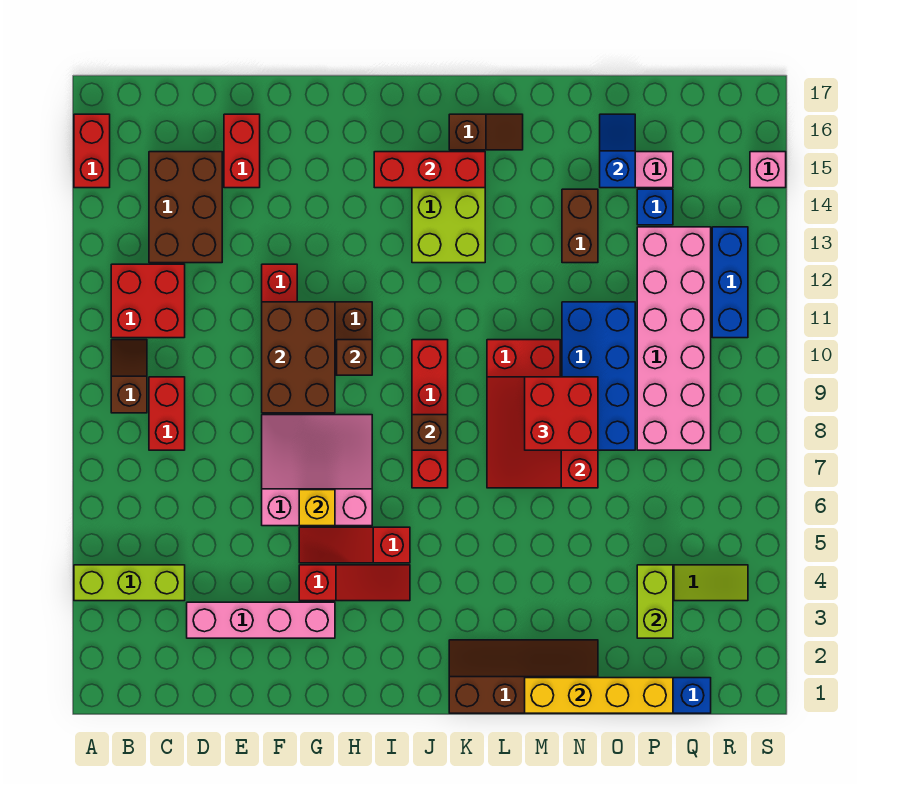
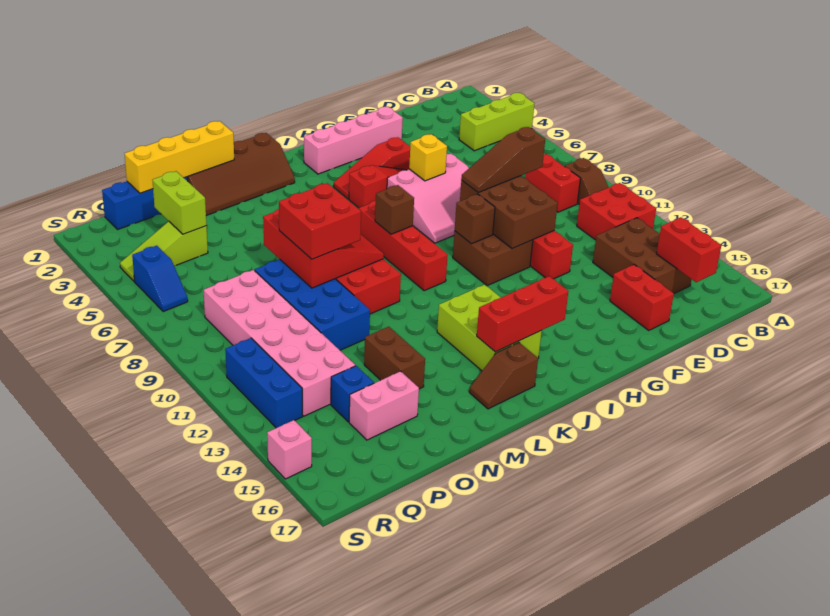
red 1x2 brick [74,114,110,188] -> red 1x2 brick moved to [657,217,721,282]
pink 1x4 brick [187,602,335,638] -> pink 1x4 brick moved to [304,107,403,174]
none -> brown 1x3 slope [461,127,545,192]
blue 1x2 slope [600,114,635,188] -> blue 1x2 slope moved to [132,246,188,312]

